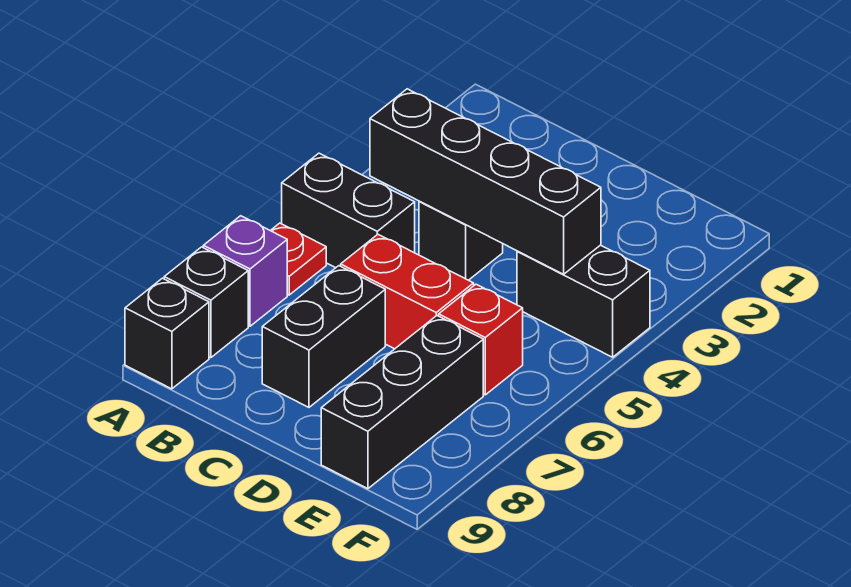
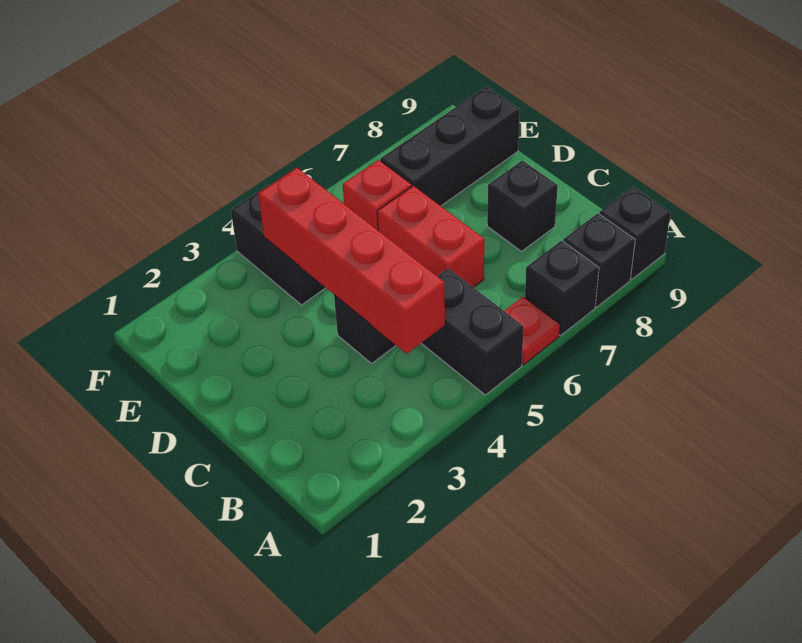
purple 1x1 brick [203,216,287,326] -> black 1x1 brick [525,241,599,336]
black 1x4 brick [370,89,601,274] -> red 1x4 brick [258,168,445,354]
black 1x2 brick [262,266,385,407] -> black 1x1 brick [487,160,558,251]

